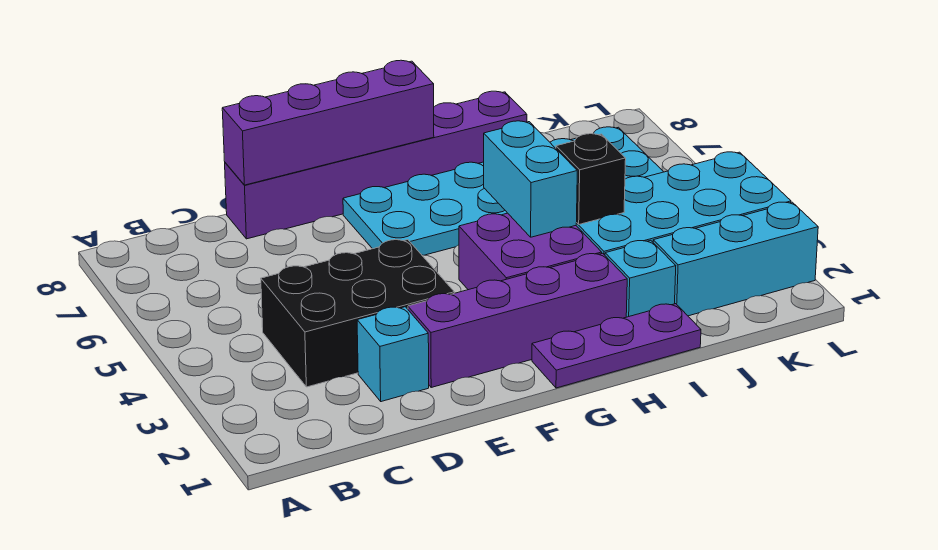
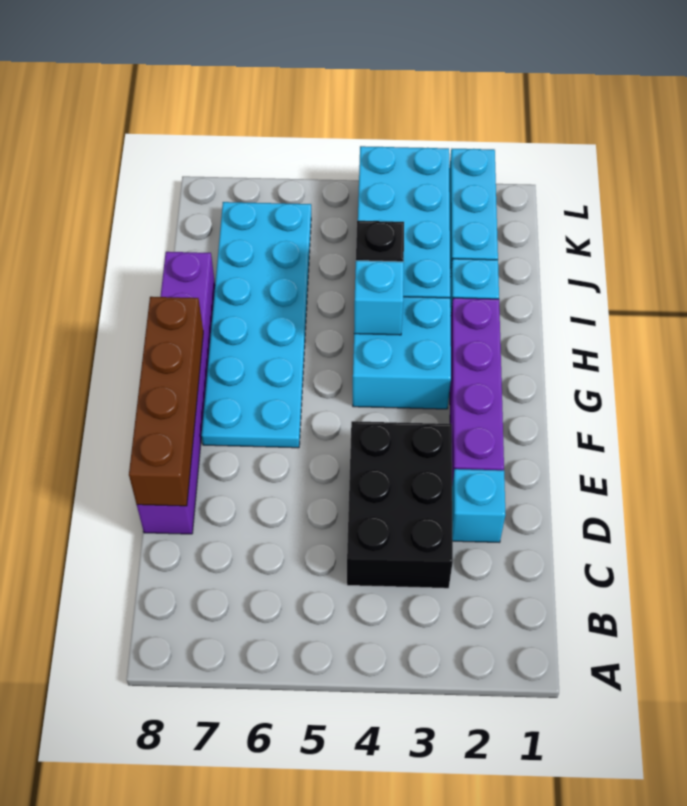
purple 1x4 brick [222,60,434,185] -> brown 1x4 brick [129,297,203,506]
purple 1x3 plate [532,304,701,388] -> none
purple 2x2 brick [459,213,602,290] -> cyan 2x2 brick [353,297,451,409]
cyan 1x2 brick [484,121,577,237] -> cyan 1x1 brick [354,261,404,335]

